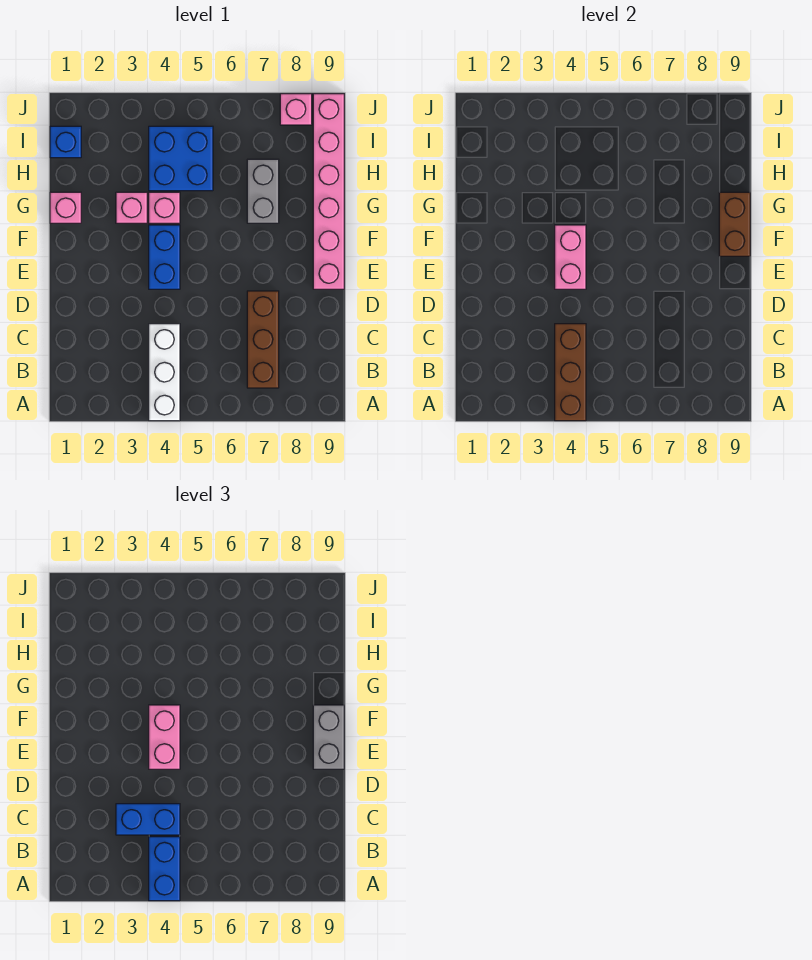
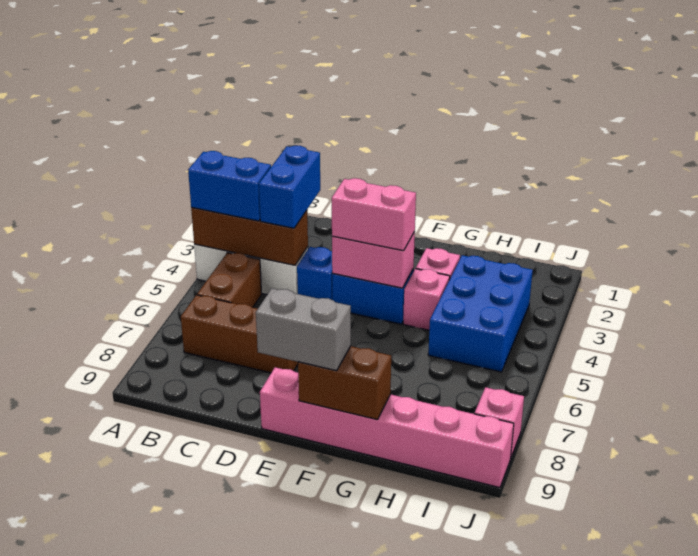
none -> brown 1x2 brick [197,253,262,307]
pink 1x1 brick [50,192,81,223] -> none
grey 1x2 brick [247,159,279,223] -> none
blue 2x2 brick [149,126,213,191] -> blue 2x3 brick [428,255,533,372]
blue 1x1 brick [50,126,81,158] -> blue 1x1 brick moved to [297,247,333,300]

